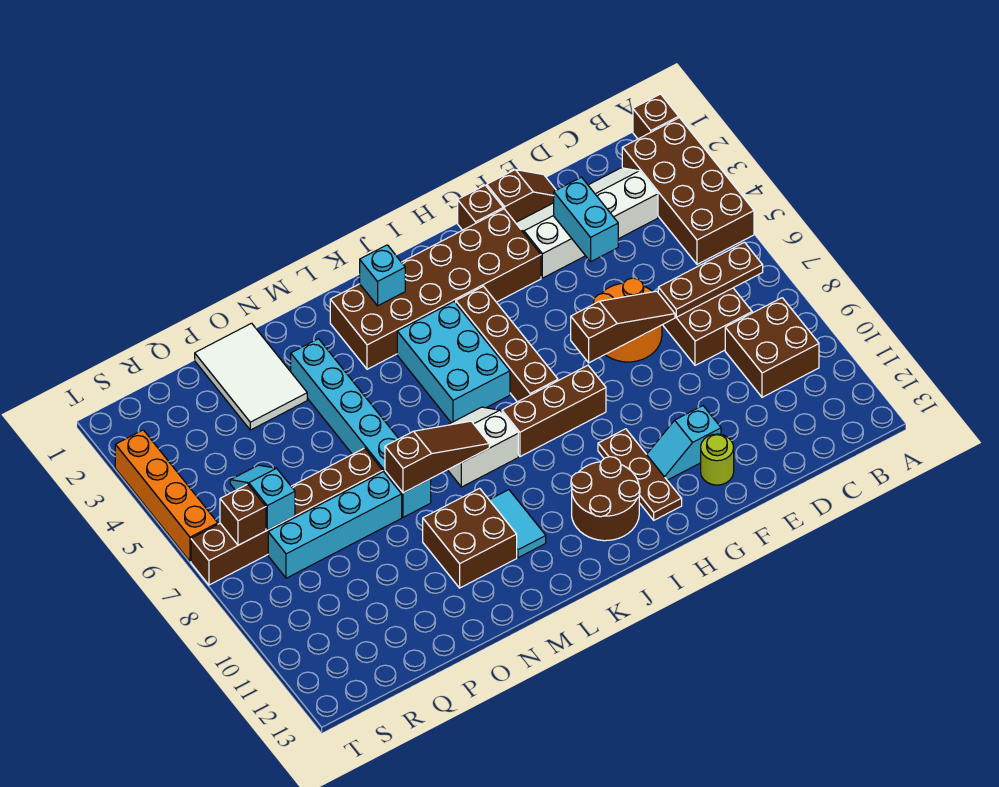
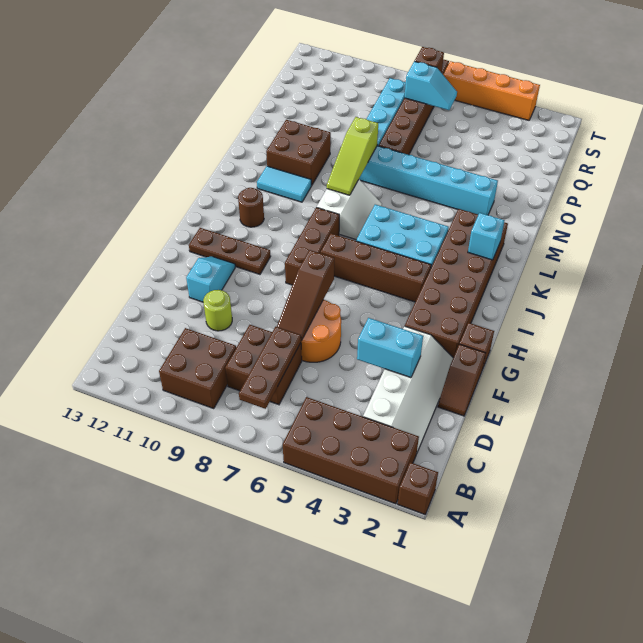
lime 1x1 round brick [701,434,734,485] -> lime 1x1 round brick moved to [203,290,232,331]
brown 2x2 round brick [571,457,640,541] -> brown 1x1 round brick [238,188,264,227]
brown 1x3 slope [385,421,489,493] -> lime 1x3 slope [327,117,378,195]
white 2x3 tile [195,323,307,430] -> none

